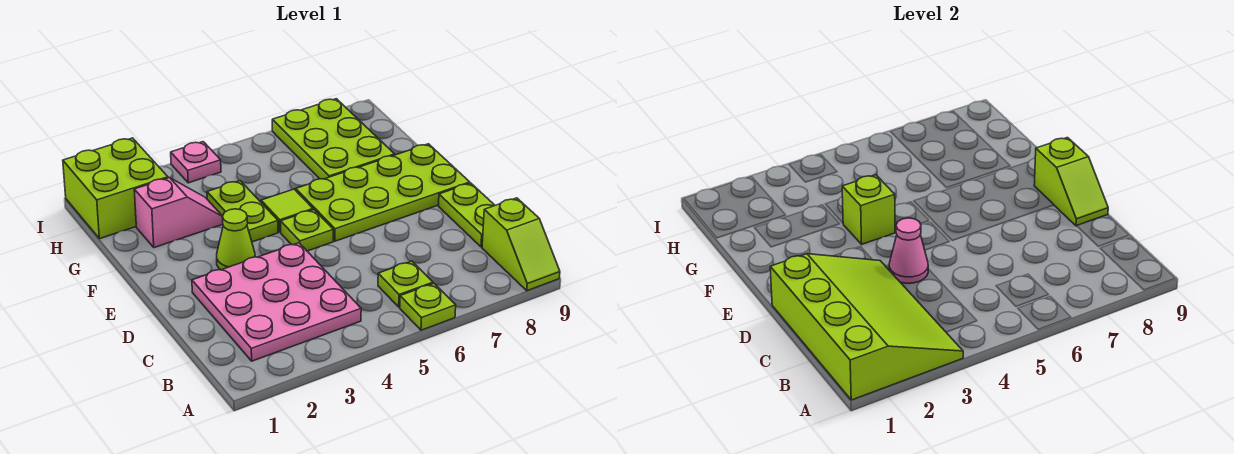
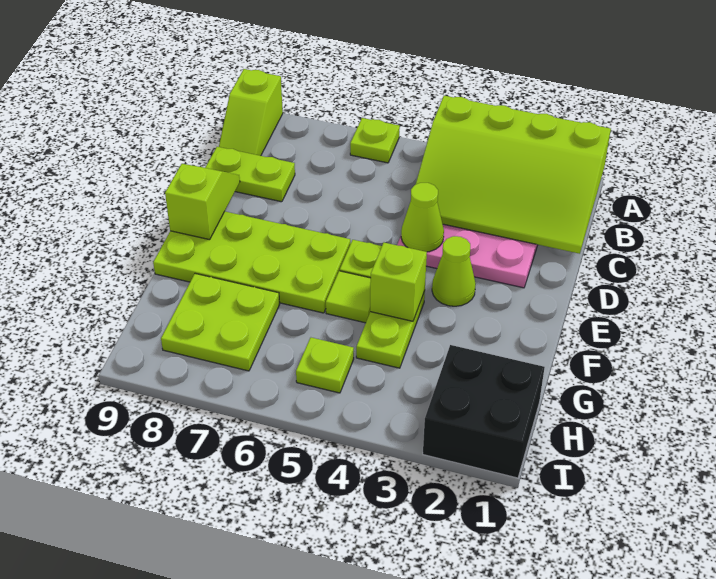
lime 3x4 slope [770,254,963,400] -> lime 3x4 slope turned to [416,96,611,254]
lime 1x2 slope [482,198,560,291] -> lime 1x2 slope turned to [219,69,283,156]
lime 1x1 plate [378,261,433,307] -> lime 1x1 plate moved to [296,338,354,393]
lime 1x2 plate [439,183,495,247] -> lime 1x2 plate turned to [205,147,295,202]
pink 1x1 cone [889,218,928,283] -> lime 1x1 cone [401,183,444,252]
pink 1x2 slope [134,178,223,248] -> none
lime 2x3 plate [272,99,395,179] -> lime 2x2 plate [161,274,280,371]
lime 2x2 brick [63,138,168,239] -> black 2x2 brick [423,345,545,478]
pink 1x1 plate [171,142,221,183] -> none

